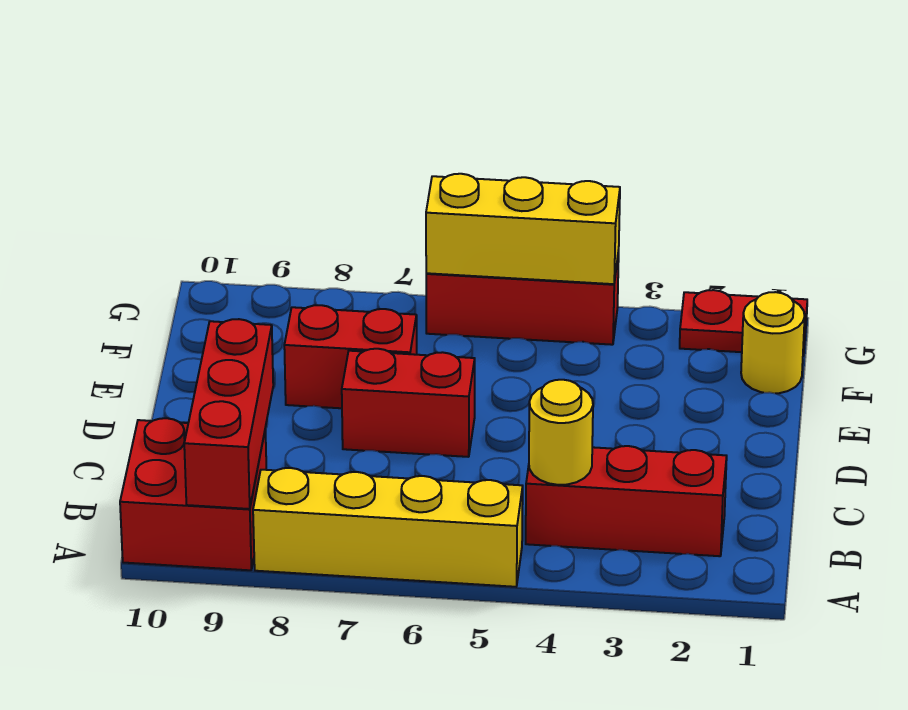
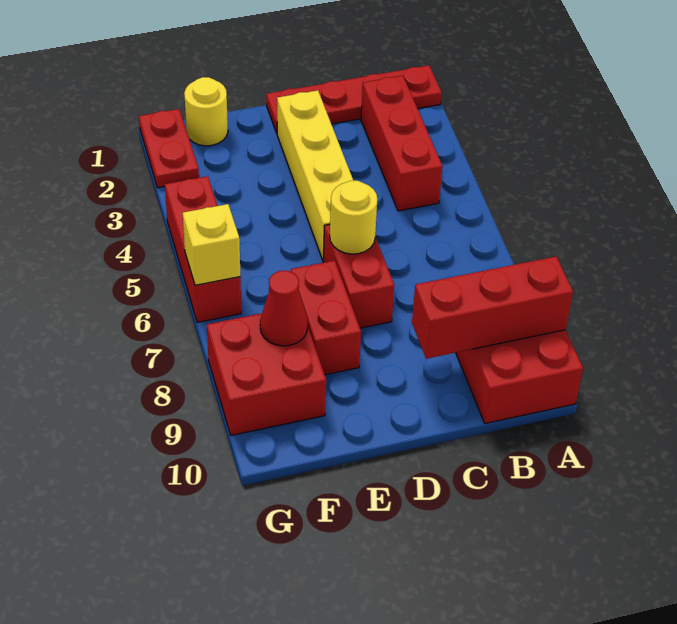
none -> red 1x4 plate [266,65,442,133]
yellow 1x4 brick [253,468,523,587] -> yellow 1x4 brick moved to [277,90,353,260]
yellow 1x1 round brick [529,380,593,485] -> yellow 1x1 round brick moved to [330,181,377,254]
none -> red 2x2 brick [207,313,326,435]
none -> red 1x1 cone [260,271,308,346]
yellow 1x3 brick [426,174,620,284] -> yellow 1x1 brick [183,204,240,285]

